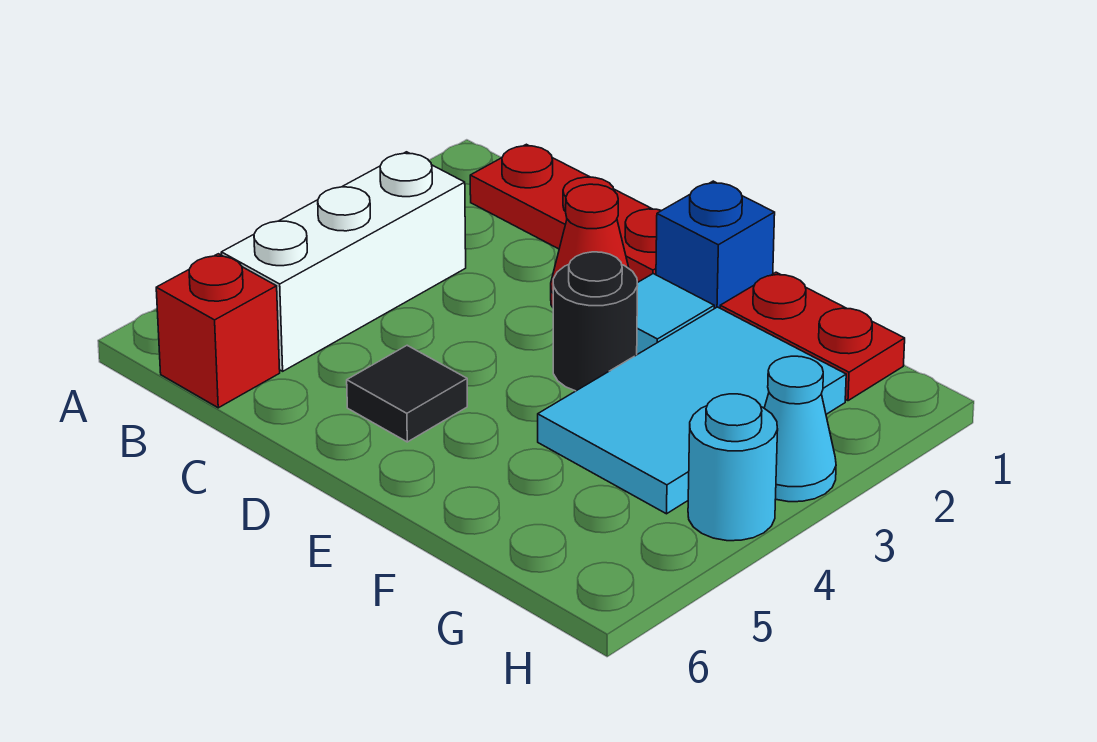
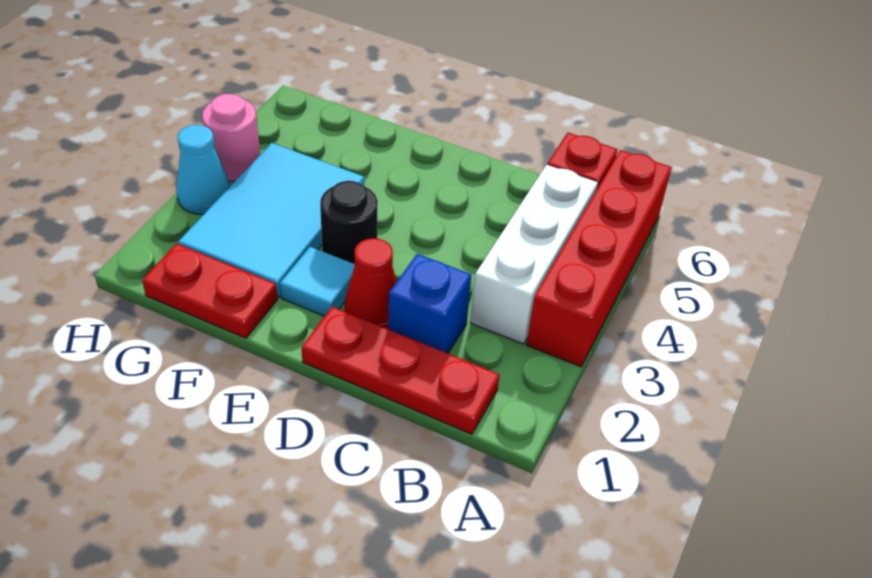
none -> red 1x4 brick [527,150,672,367]
black 1x1 tile [347,345,467,442] -> none
blue 1x1 brick [656,181,775,309] -> blue 1x1 brick moved to [388,254,471,353]
cyan 1x1 round brick [688,394,778,541] -> pink 1x1 round brick [202,94,260,181]

